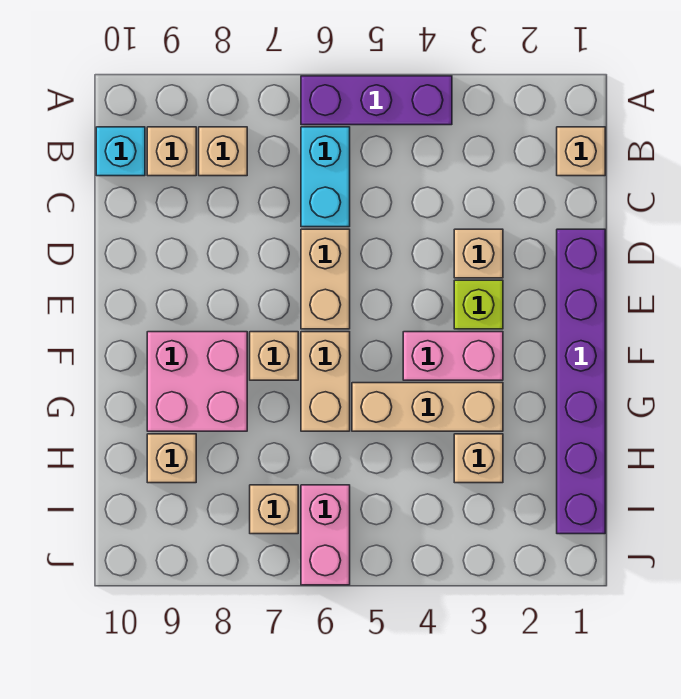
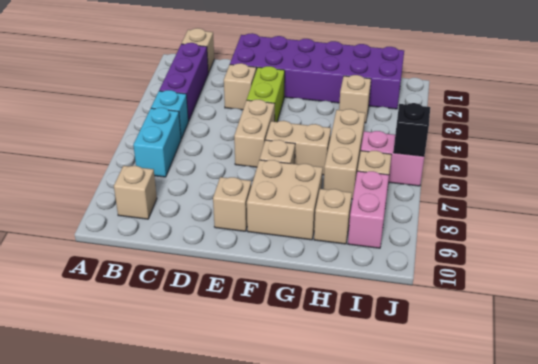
purple 1x3 brick [301,76,452,125] -> purple 1x3 brick moved to [159,43,208,121]
cyan 1x2 brick [301,127,350,227] -> cyan 1x2 brick turned to [133,108,181,177]
tan 1x1 brick [199,127,247,176] -> tan 1x1 brick moved to [213,177,251,231]
cyan 1x1 brick [96,127,145,176] -> cyan 1x1 brick moved to [151,90,188,139]
purple 1x6 brick [557,229,605,534] -> purple 2x6 brick [230,33,404,109]
tan 1x2 brick [301,229,350,329] -> tan 1x2 brick turned to [234,100,275,167]
lime 1x1 brick [454,280,503,329] -> lime 1x2 brick [247,66,285,122]
pink 1x2 brick [403,332,503,380] -> pink 1x2 brick moved to [348,171,389,248]
pink 2x2 brick [147,332,247,431] -> tan 2x2 brick [247,160,323,240]
tan 1x3 brick [352,383,503,431] -> tan 1x3 brick moved to [323,109,365,199]
none -> black 1x1 brick [393,103,430,156]

